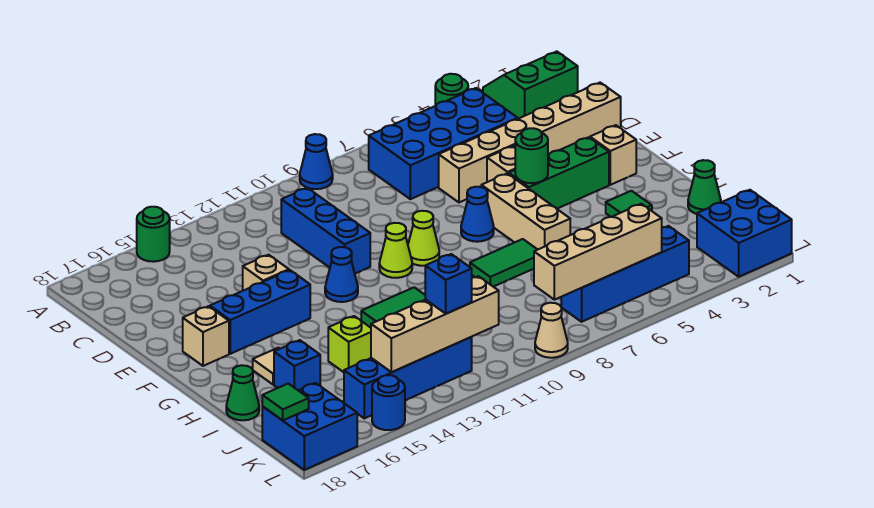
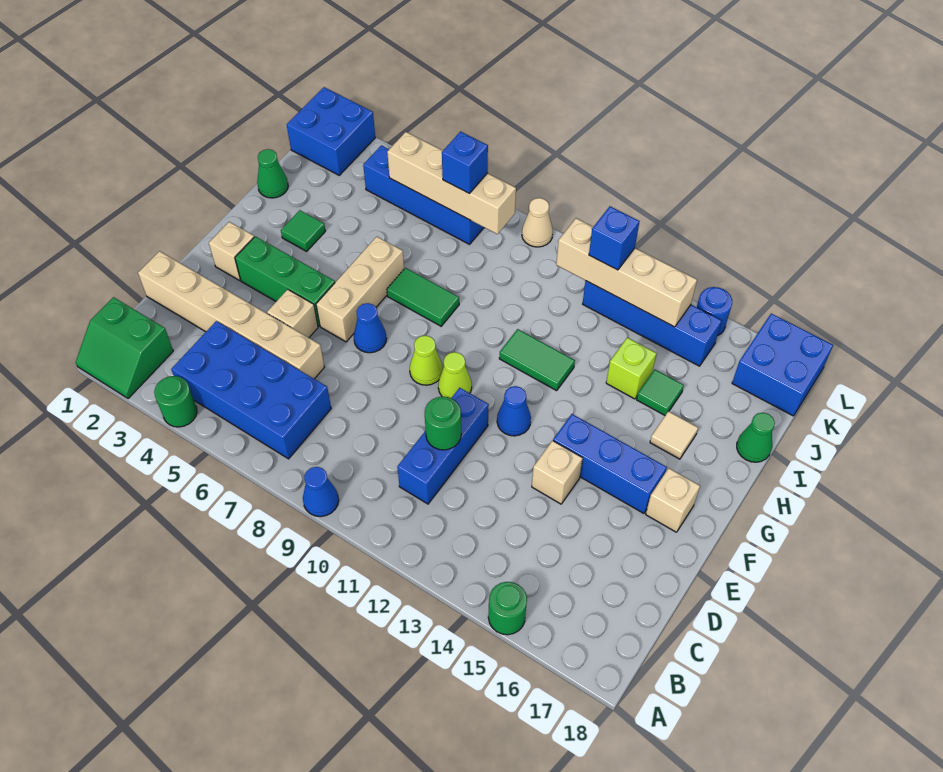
green 1x1 round brick [515,128,548,183] -> green 1x1 round brick moved to [425,397,461,450]
blue 1x1 brick [274,340,320,390] -> blue 1x1 brick moved to [442,132,488,193]
green 1x1 tile [262,384,309,420] -> green 1x1 tile moved to [637,370,684,415]

